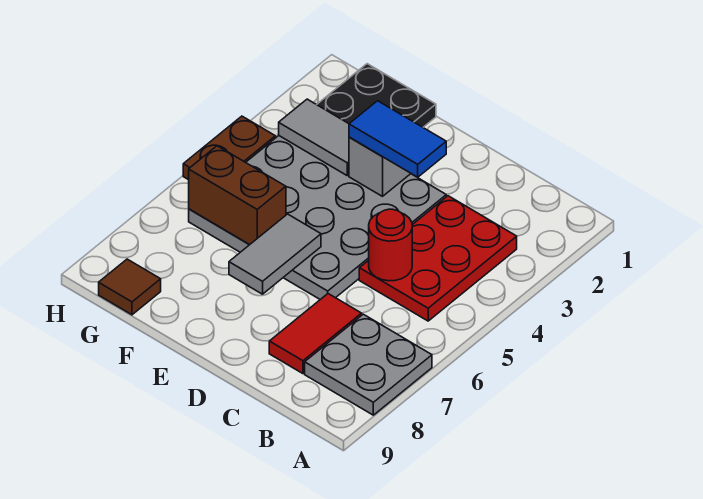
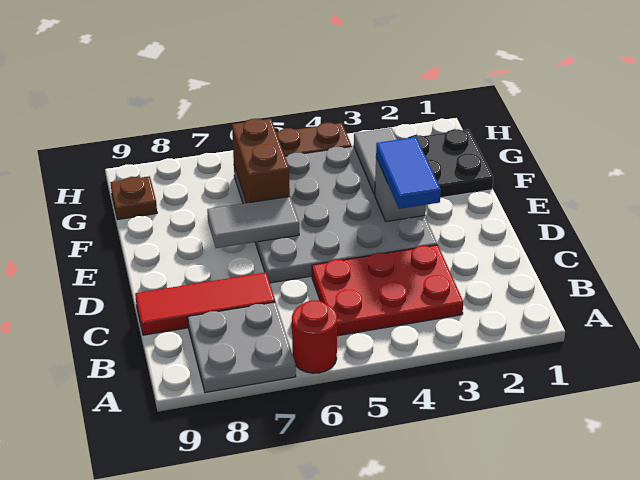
red 1x1 round brick [369,209,412,281] -> red 1x1 round brick moved to [292,300,337,373]
red 1x2 tile [269,294,362,374] -> red 1x3 tile [135,272,275,335]
brown 1x1 tile [99,259,161,315] -> brown 1x1 plate [110,176,157,219]

